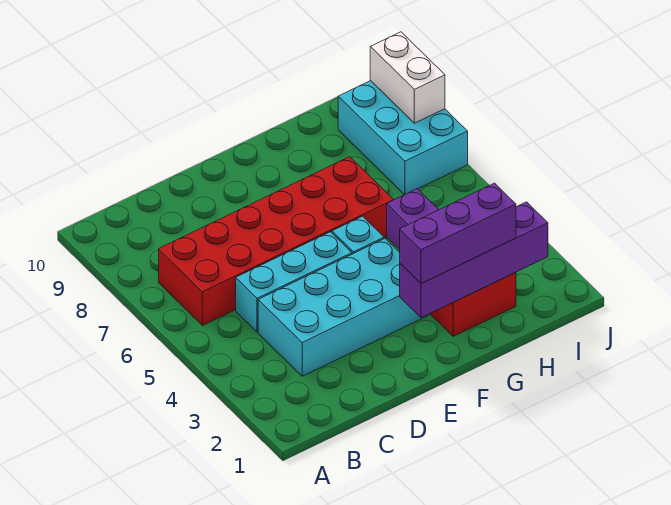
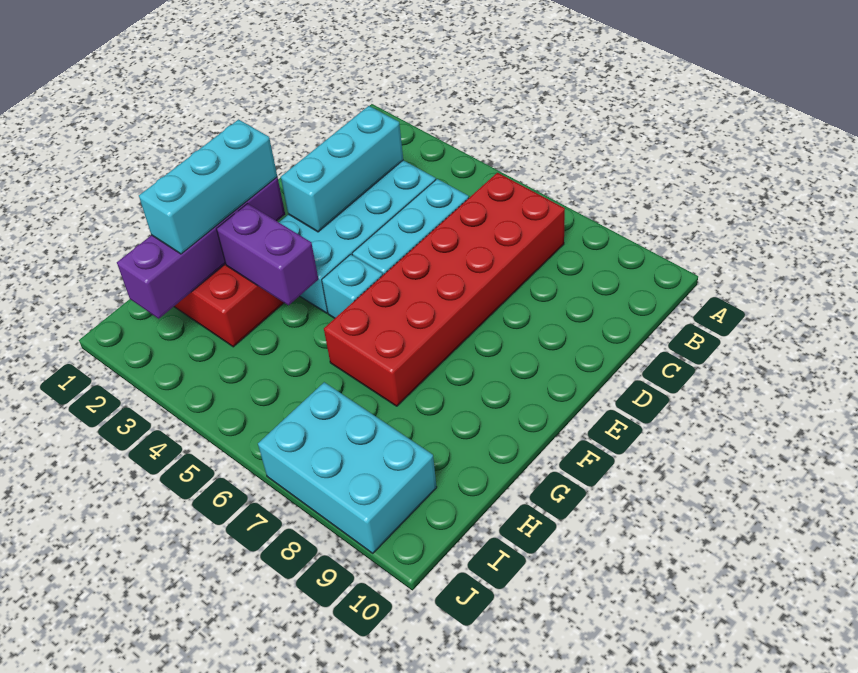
none -> cyan 1x3 brick [281,106,403,232]
purple 1x3 brick [400,183,516,284] -> cyan 1x3 brick [139,119,277,254]
white 1x2 brick [370,32,445,123] -> none

